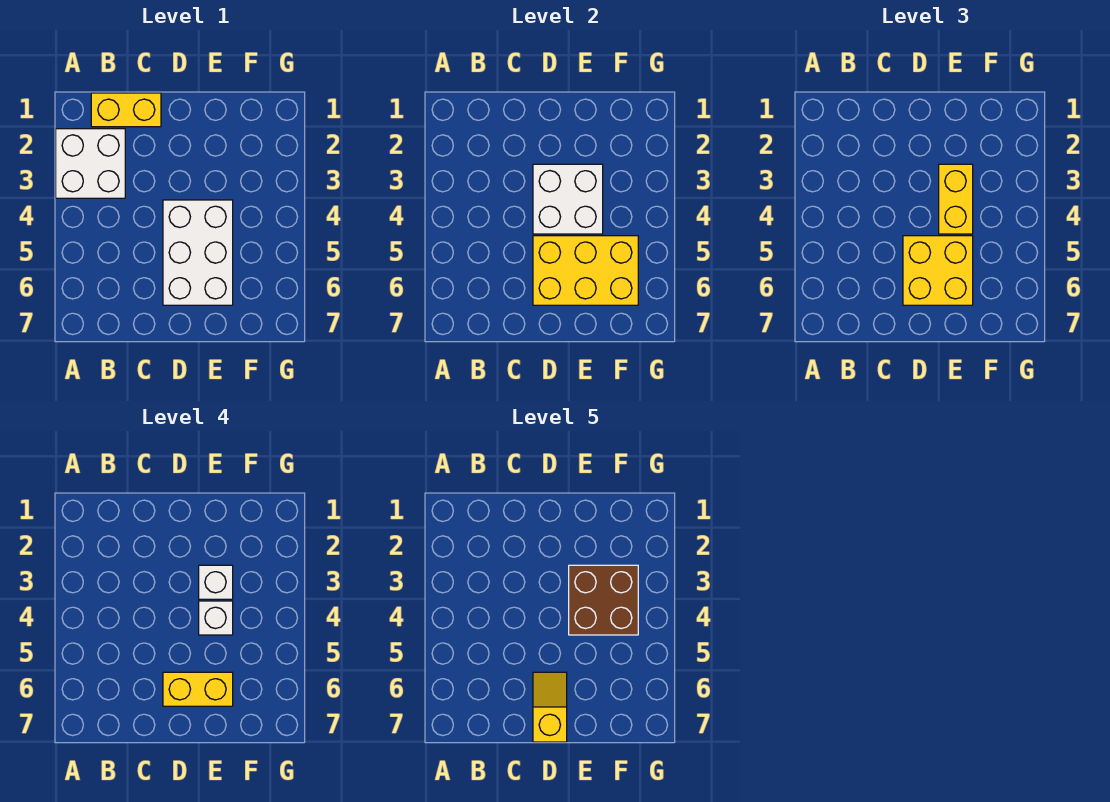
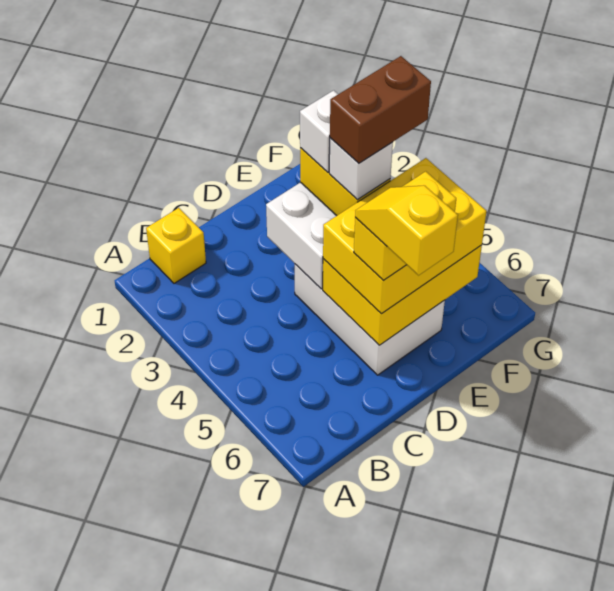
white 2x2 brick [56,129,125,198] -> none
yellow 1x2 brick [91,93,161,127] -> yellow 1x1 brick [146,208,206,283]
yellow 2x2 brick [903,236,973,305] -> yellow 2x3 brick [323,158,487,314]
brown 2x2 brick [569,565,638,635] -> brown 1x2 brick [330,56,431,163]

